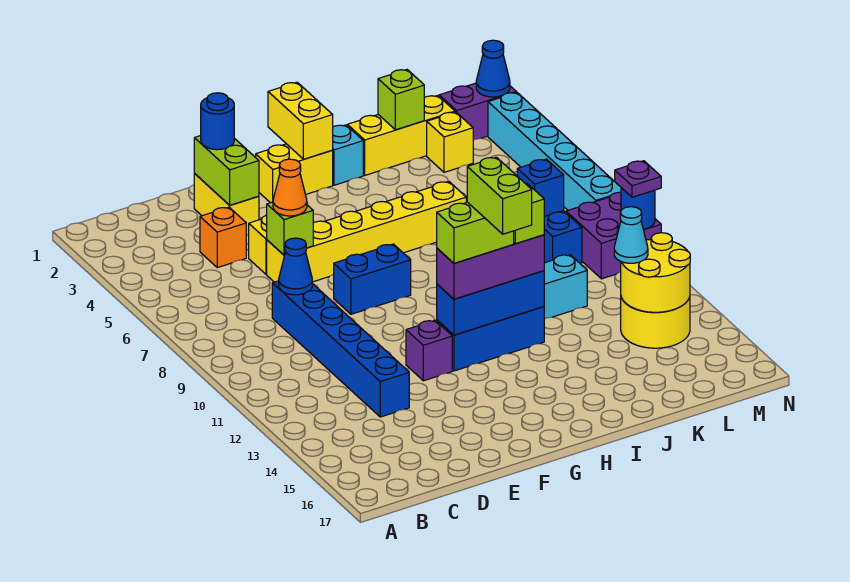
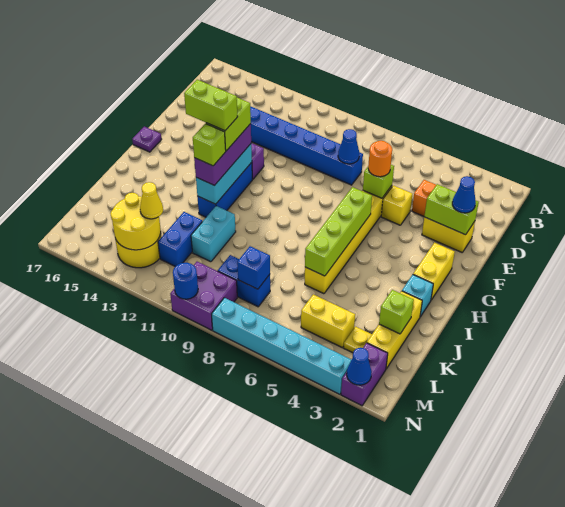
blue 1x1 round brick [201,93,234,150] -> blue 1x1 cone [452,176,476,213]
orange 1x1 cone [273,159,307,216] -> orange 1x1 round brick [368,141,392,177]
blue 1x2 brick [334,244,411,314] -> blue 1x2 brick moved to [158,212,202,266]
none -> lime 1x4 brick [305,187,372,276]
blue 1x3 brick [437,271,544,335] -> cyan 1x3 brick [196,144,252,204]
yellow 1x2 brick [268,82,333,159] -> yellow 1x2 brick moved to [301,294,355,348]
yellow 1x1 brick [427,112,473,172] -> yellow 1x1 plate [344,327,372,353]
cyan 1x1 cone [614,207,648,263] -> yellow 1x1 cone [140,182,163,219]
purple 1x1 plate [615,161,661,197] -> purple 1x1 plate moved to [132,127,162,152]

